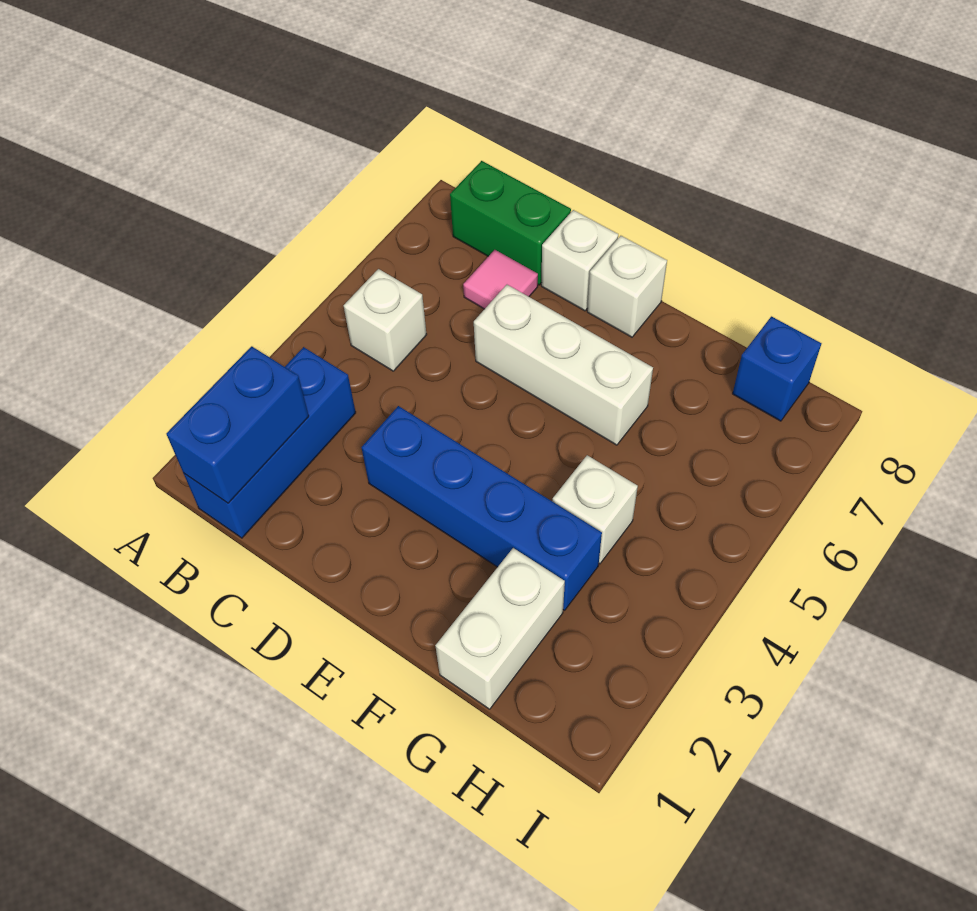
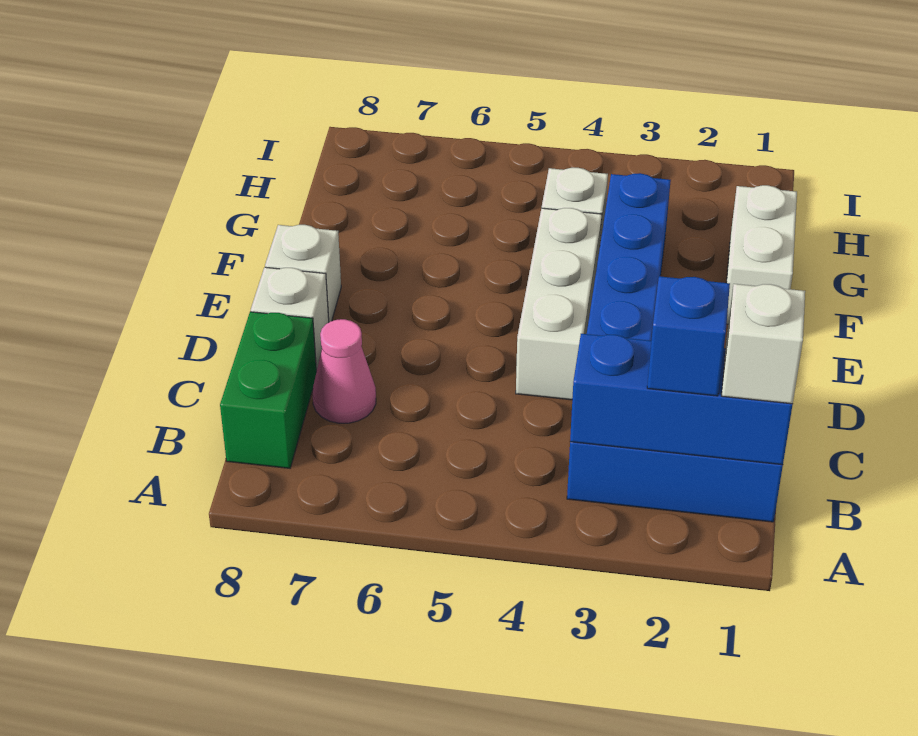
blue 1x2 brick [166,346,309,503] -> blue 1x3 brick [570,334,793,465]
white 1x1 brick [344,269,427,371] -> white 1x1 brick moved to [722,284,805,404]
pink 1x1 tile [463,250,538,309] -> pink 1x1 cone [313,319,376,423]
white 1x3 brick [474,285,653,445] -> white 1x3 brick moved to [516,208,602,400]
white 1x2 brick [435,548,565,709] -> white 1x2 brick turned to [726,185,797,324]
blue 1x1 brick [733,316,822,421] -> blue 1x1 brick moved to [647,276,730,396]

